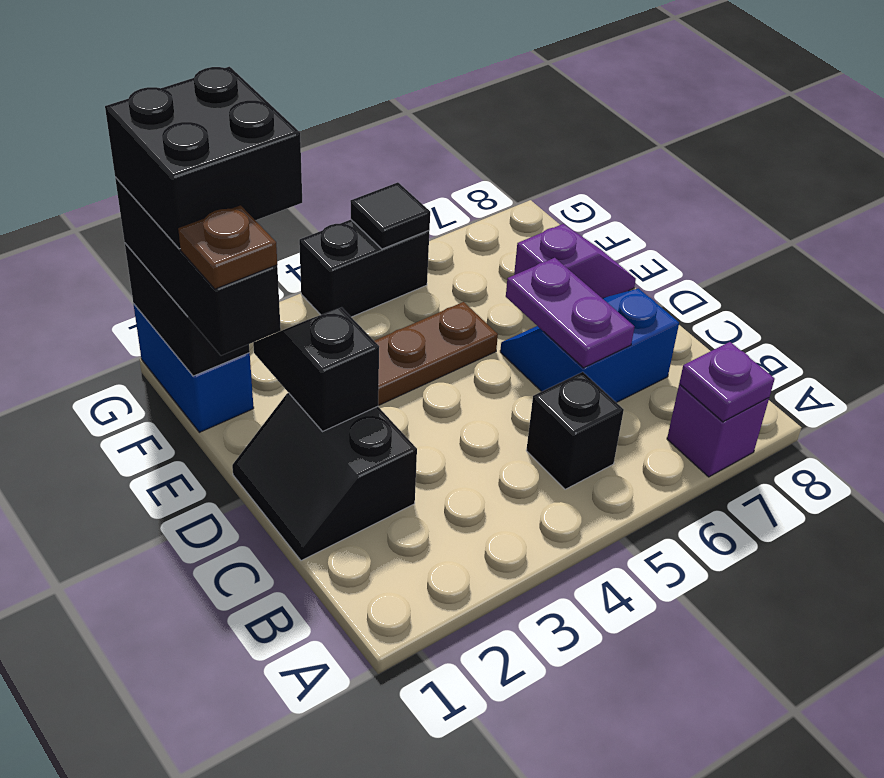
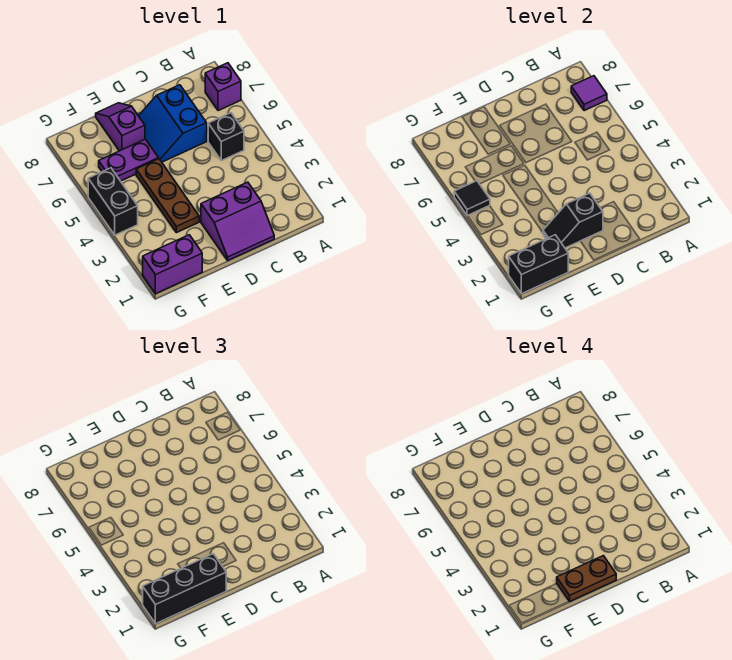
purple 1x1 plate [679,342,775,422] -> purple 1x1 tile [571,76,607,111]
black 2x2 slope [232,393,417,561] -> purple 2x2 slope [201,182,274,260]
purple 1x2 plate [506,258,634,368] -> purple 1x2 plate moved to [99,139,158,181]
brown 1x1 plate [178,205,277,289] -> brown 1x2 plate [557,556,616,601]
blue 1x2 brick [134,304,254,432] -> purple 1x2 brick [143,235,202,294]
black 2x2 brick [105,67,302,249] -> none

